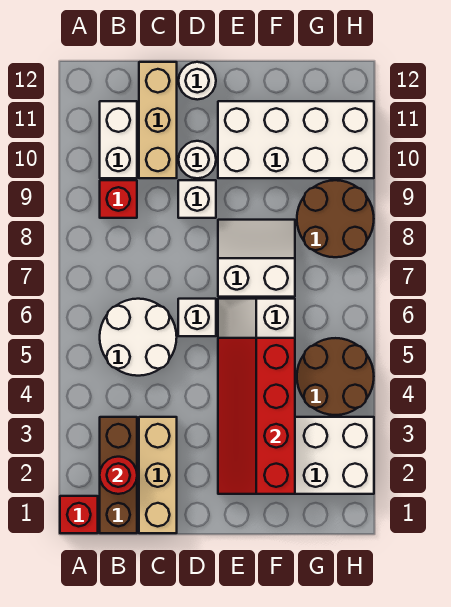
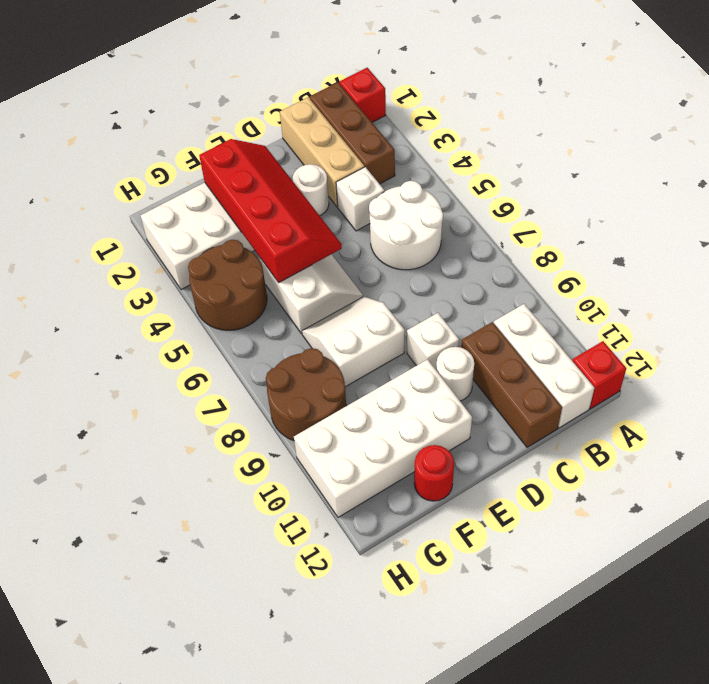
red 1x1 round brick [100,457,137,494] -> red 1x1 round brick moved to [414,445,454,501]
red 1x1 brick [100,180,137,218] -> red 1x1 brick moved to [573,341,626,409]
white 1x2 brick [100,101,137,178] -> white 1x3 brick [494,304,594,428]
tan 1x3 brick [139,62,177,178] -> brown 1x3 brick [461,322,562,447]
white 1x1 brick [178,299,216,336] -> white 1x1 brick moved to [336,167,384,231]
white 1x1 round brick [179,62,216,100] -> white 1x1 round brick moved to [292,164,329,216]
white 2x2 slope [218,220,295,297] -> white 2x2 slope turned to [302,297,405,387]

